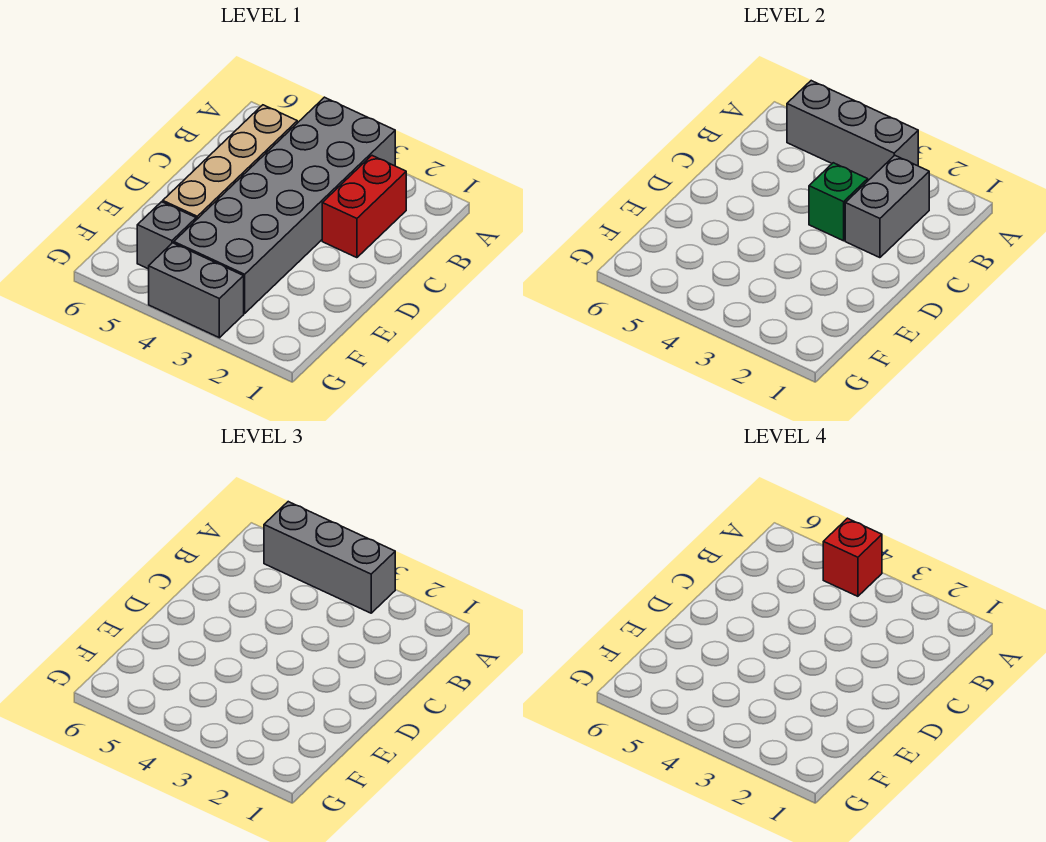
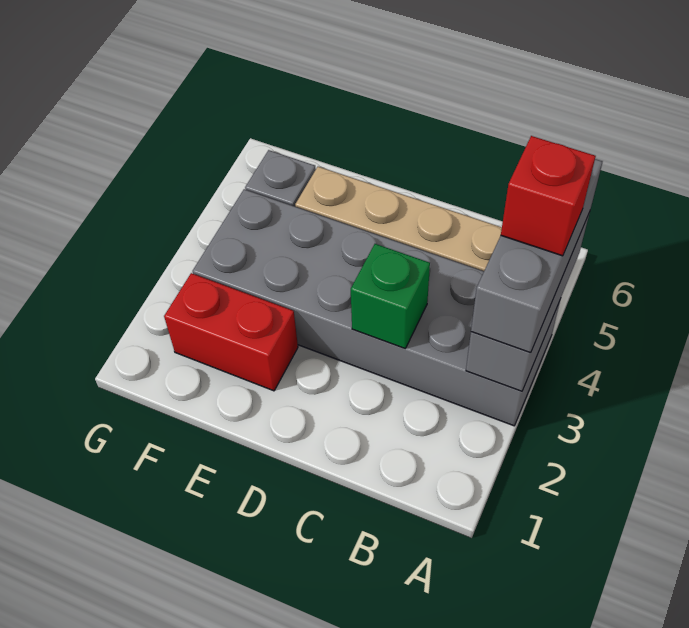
red 1x2 brick [322,156,406,258] -> red 1x2 brick moved to [164,273,298,391]
grey 1x2 brick [845,156,929,258] -> none
grey 1x2 brick [149,243,244,338] -> none

